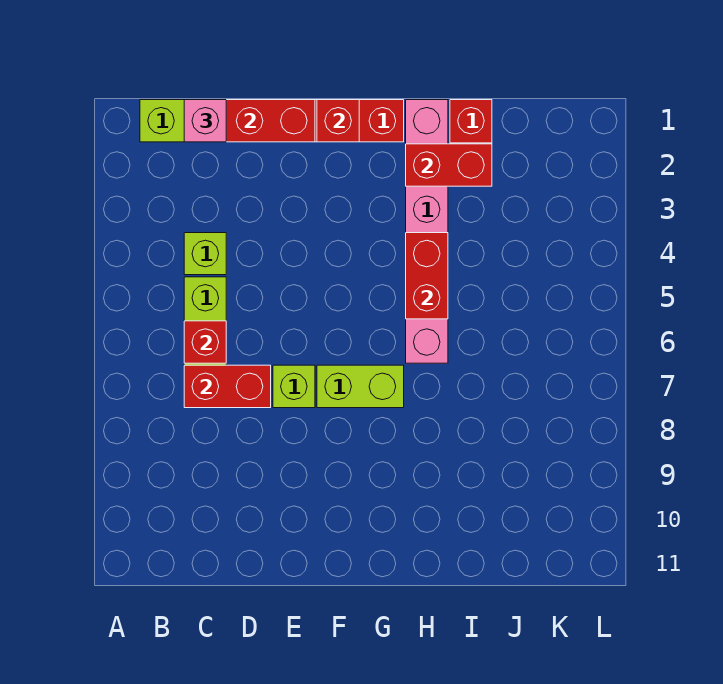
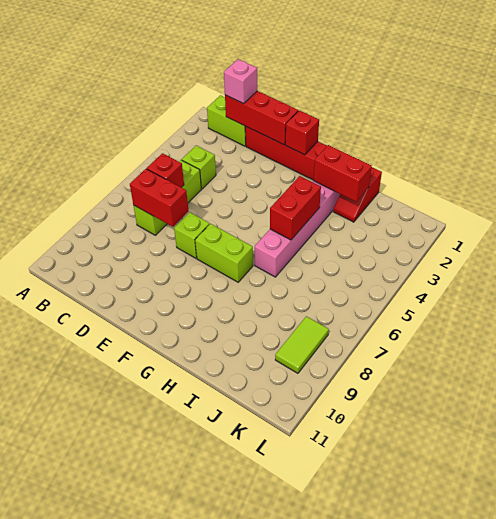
none -> lime 1x2 tile [275,316,329,373]

